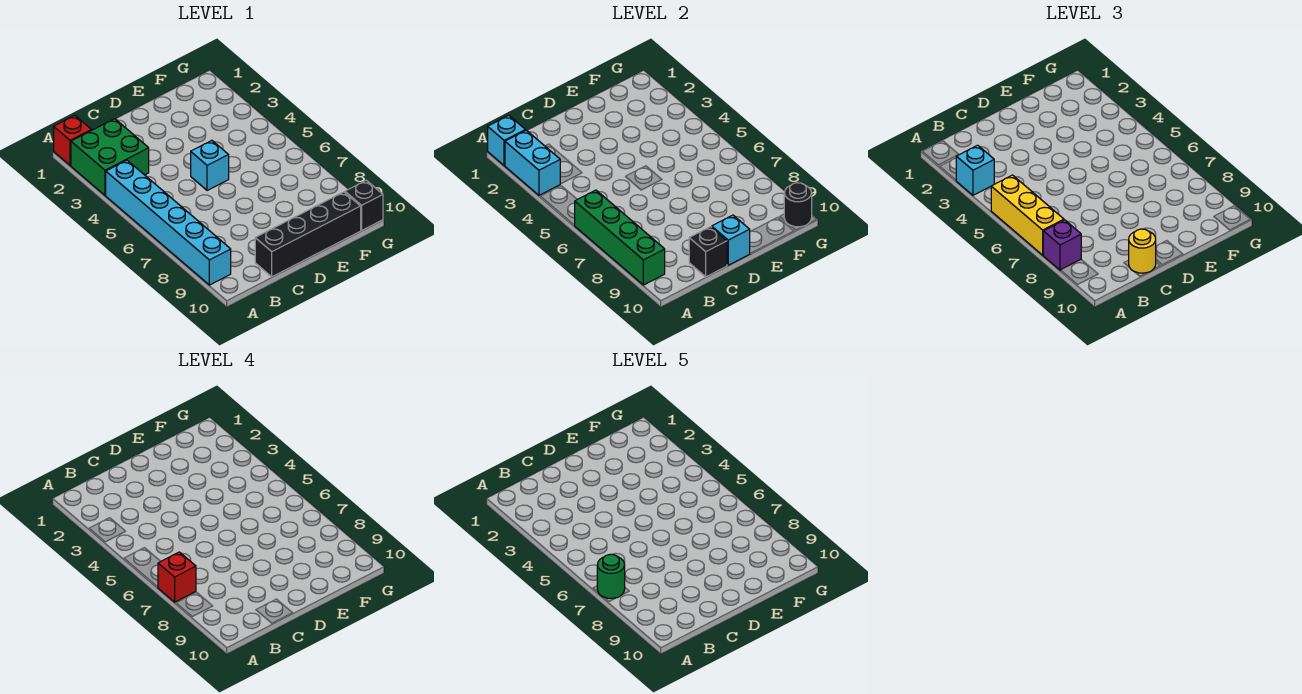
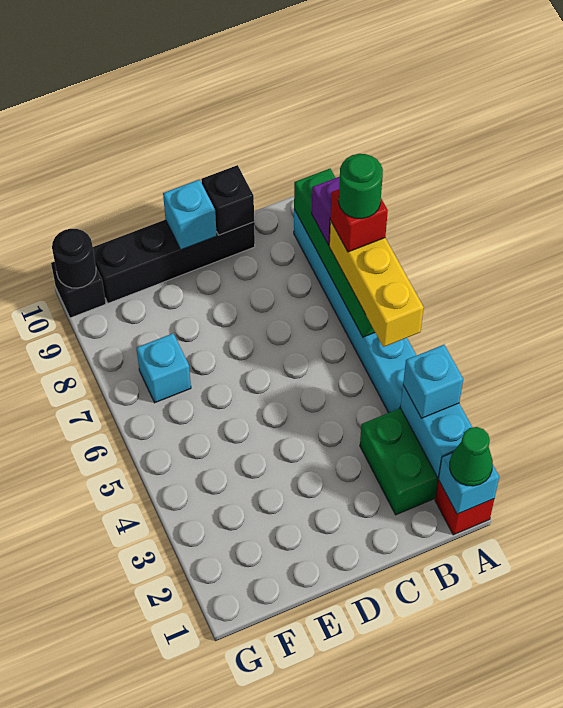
none -> green 1x1 cone [450,427,493,486]
yellow 1x1 round brick [1129,229,1156,273] -> none
cyan 1x1 brick [191,140,229,191] -> cyan 1x1 brick moved to [137,333,191,403]

